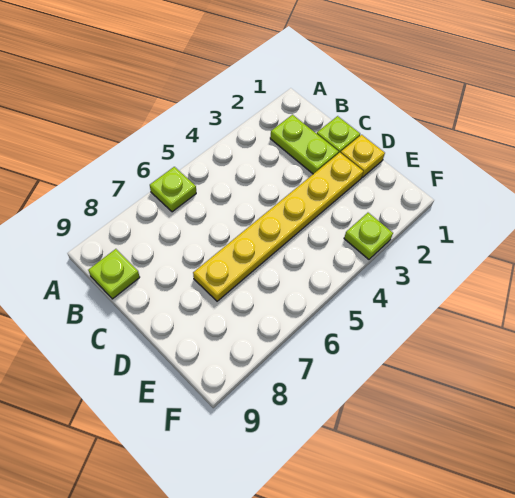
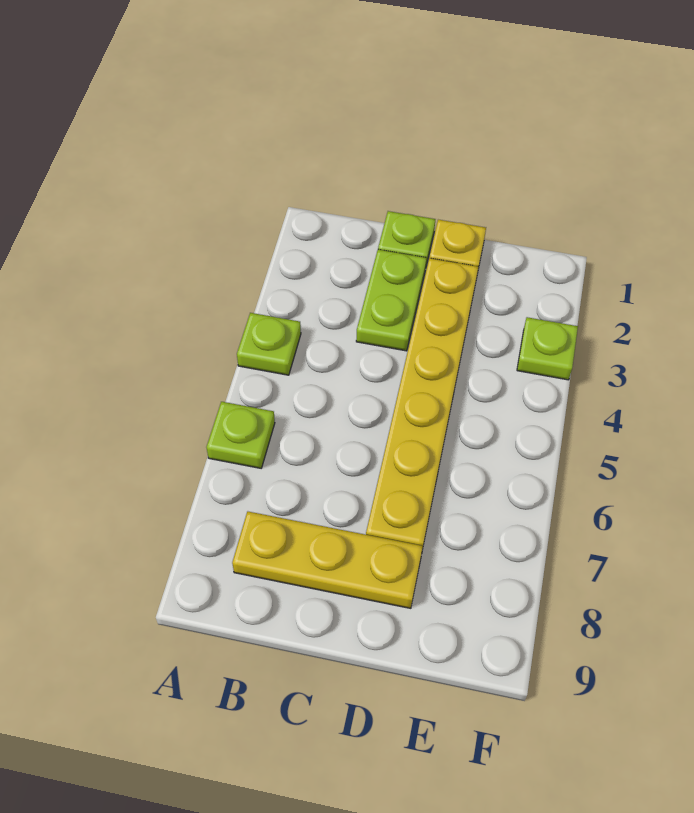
lime 1x2 plate [270,115,338,174] -> lime 1x2 plate turned to [356,249,427,351]
none -> yellow 1x3 plate [232,512,423,608]
lime 1x1 plate [88,249,140,299] -> lime 1x1 plate moved to [237,313,301,375]

